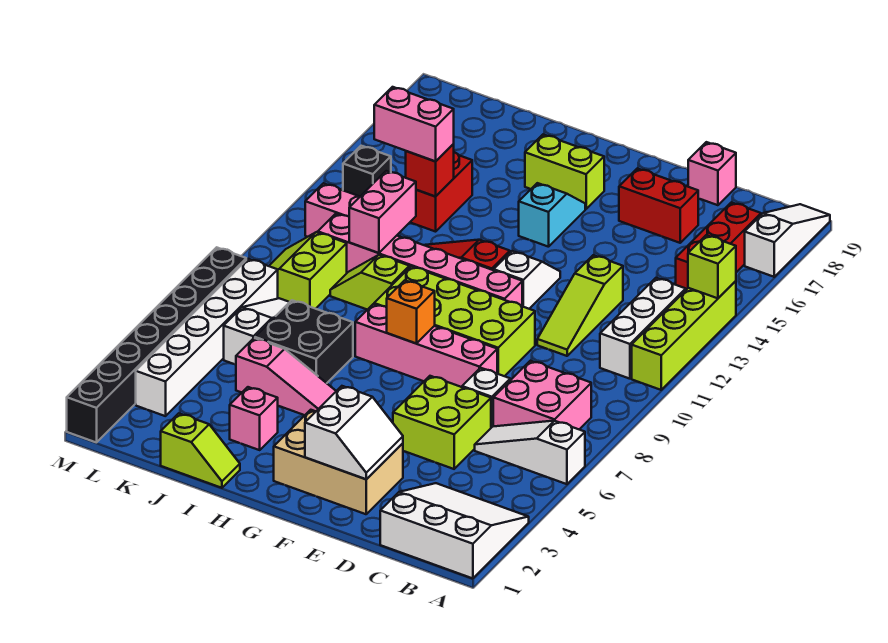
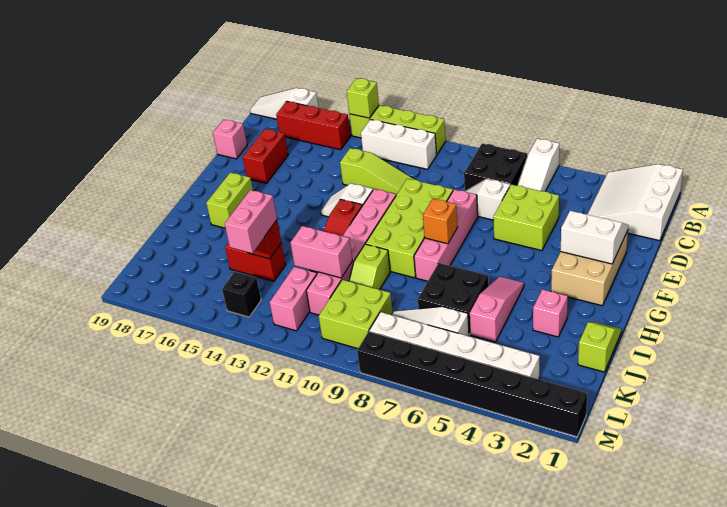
pink 2x2 brick [493,361,591,429] -> black 2x2 brick [464,143,527,191]
cyan 1x2 slope [519,183,585,247] -> none
lime 2x2 slope [269,232,347,309] -> lime 2x2 brick [319,280,393,349]

